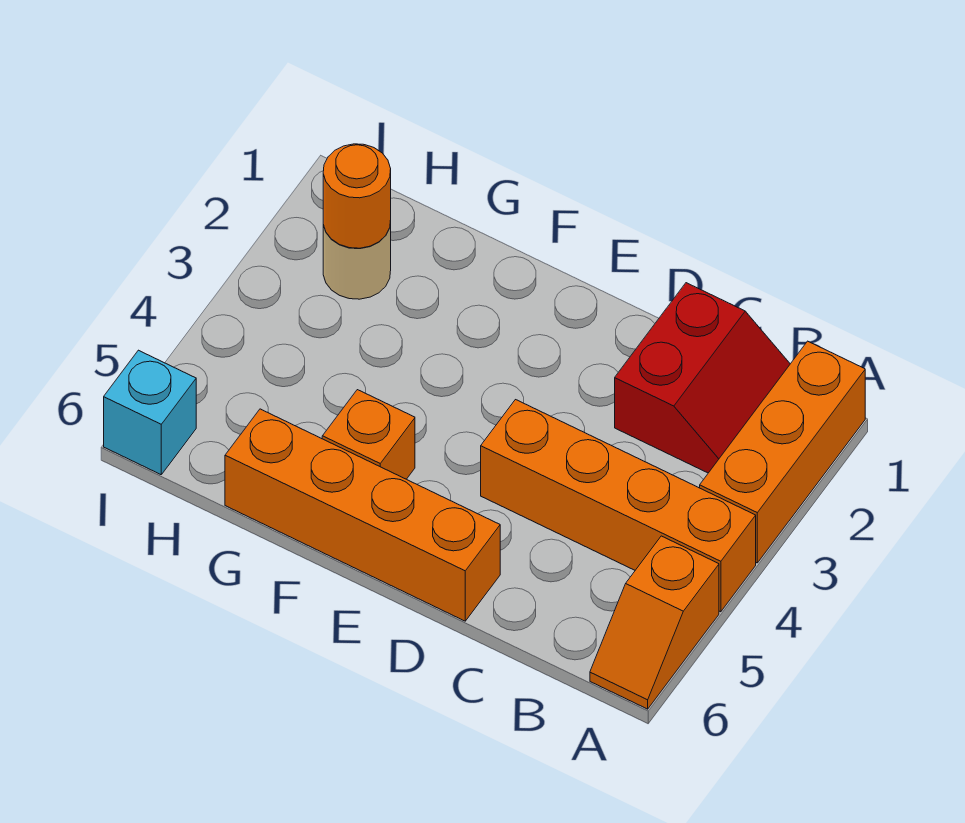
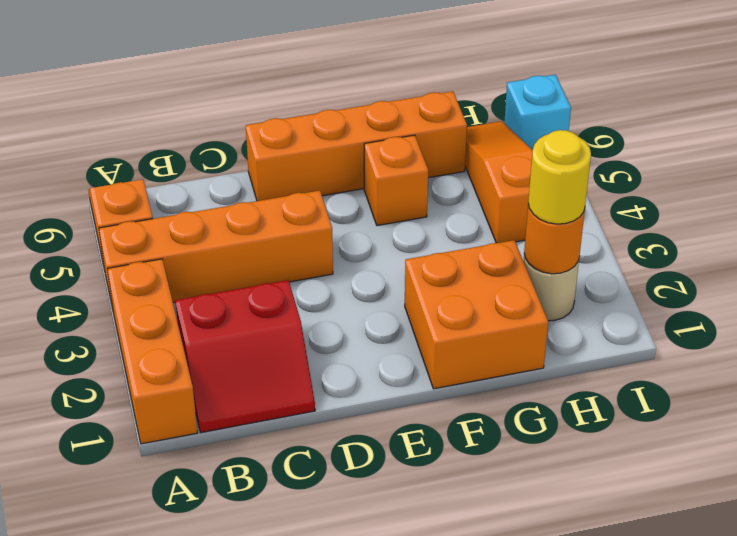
red 2x2 slope [615,283,790,473] -> red 2x2 slope turned to [175,280,315,433]
none -> orange 2x2 brick [405,240,548,389]
none -> yellow 1x1 round brick [528,130,591,224]
none -> orange 1x3 slope [465,121,533,243]

